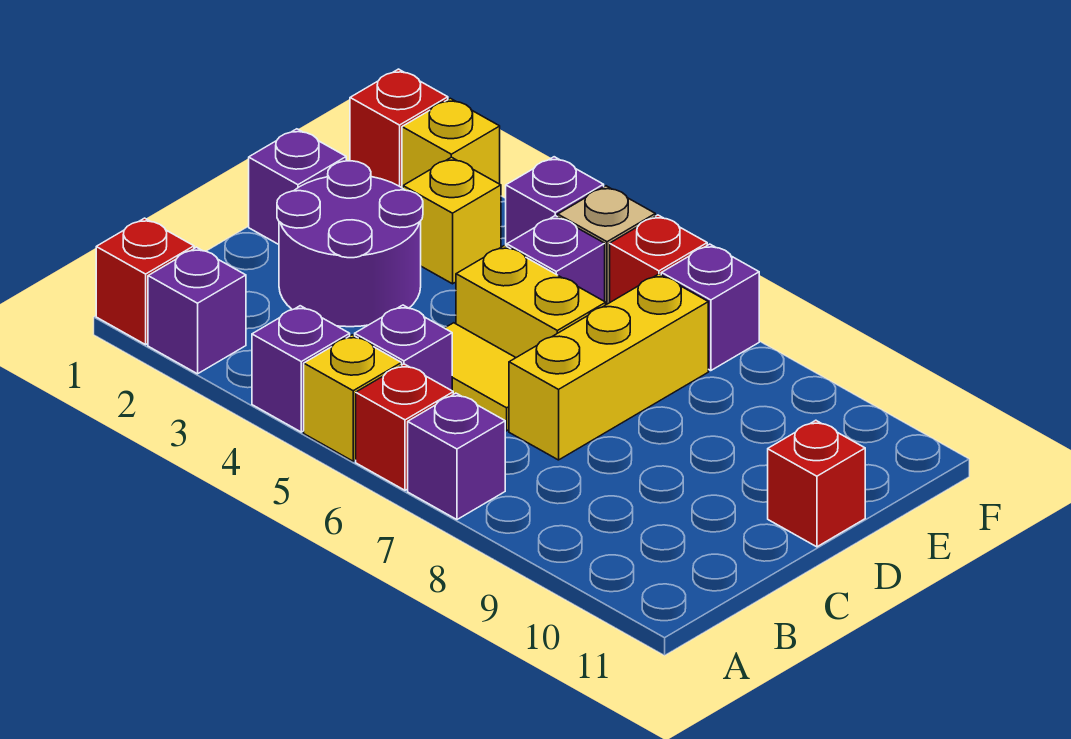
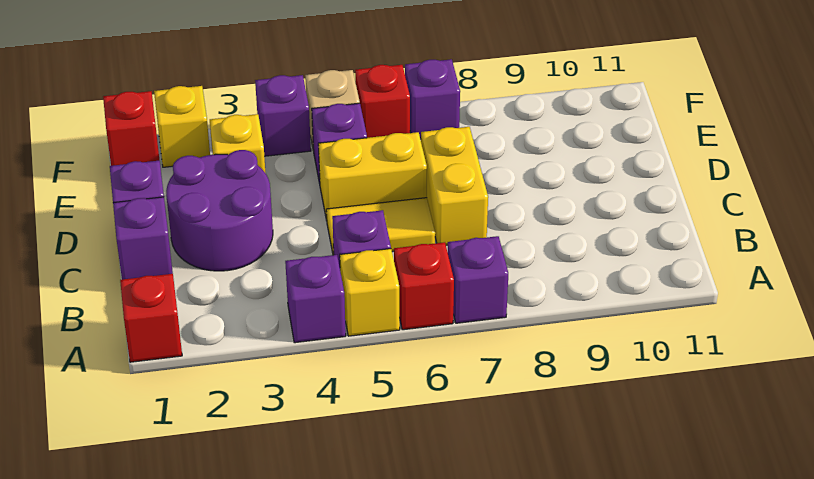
purple 1x1 brick [148,247,246,374] -> purple 1x1 brick moved to [113,197,173,279]
yellow 1x3 brick [509,274,708,460] -> yellow 1x2 brick [421,127,488,245]
red 1x1 brick [768,420,865,547] -> none

